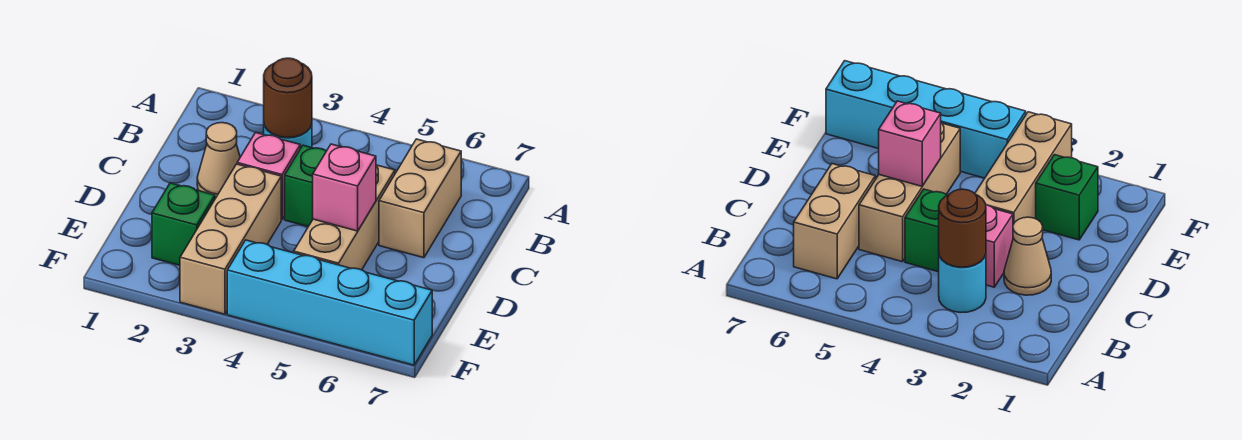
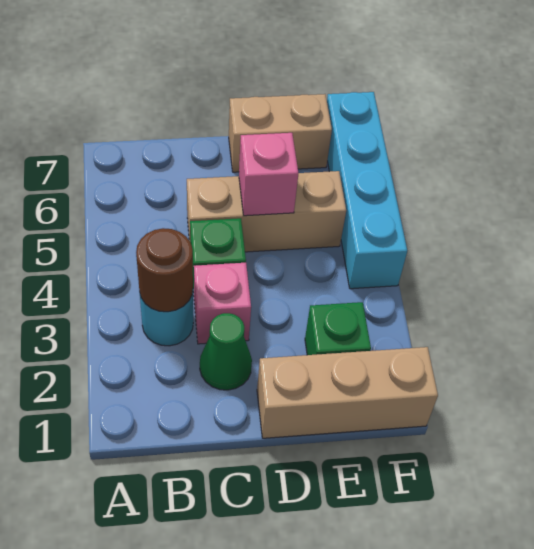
tan 1x2 brick [379,139,461,258] -> tan 1x2 brick moved to [229,94,332,172]
tan 1x1 cone [197,123,240,199] -> green 1x1 cone [200,313,252,390]
tan 1x3 brick [180,164,281,314] -> tan 1x3 brick moved to [257,347,438,438]

